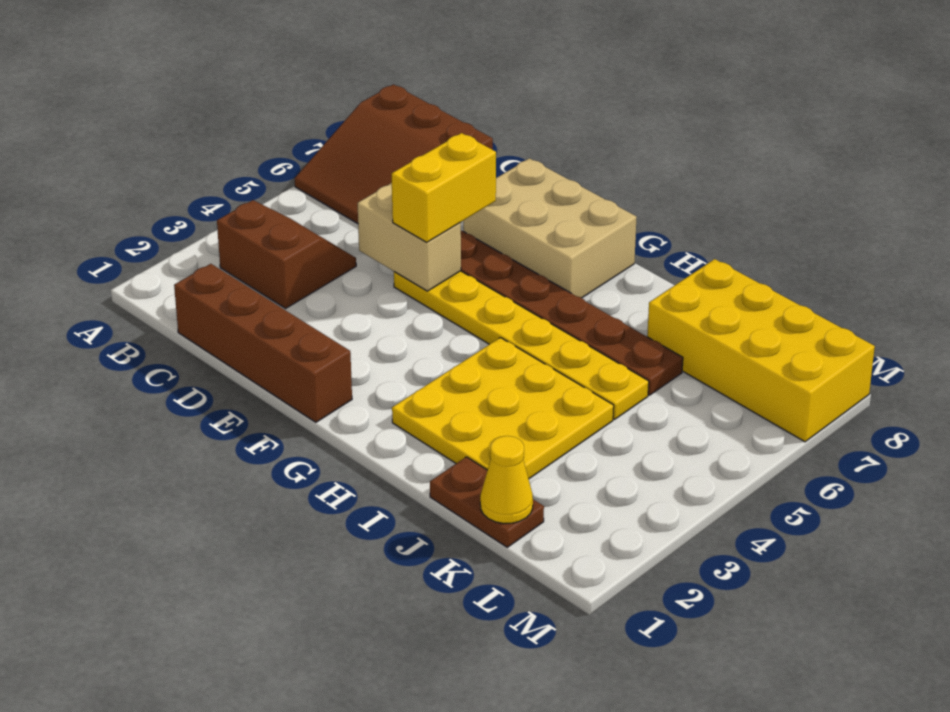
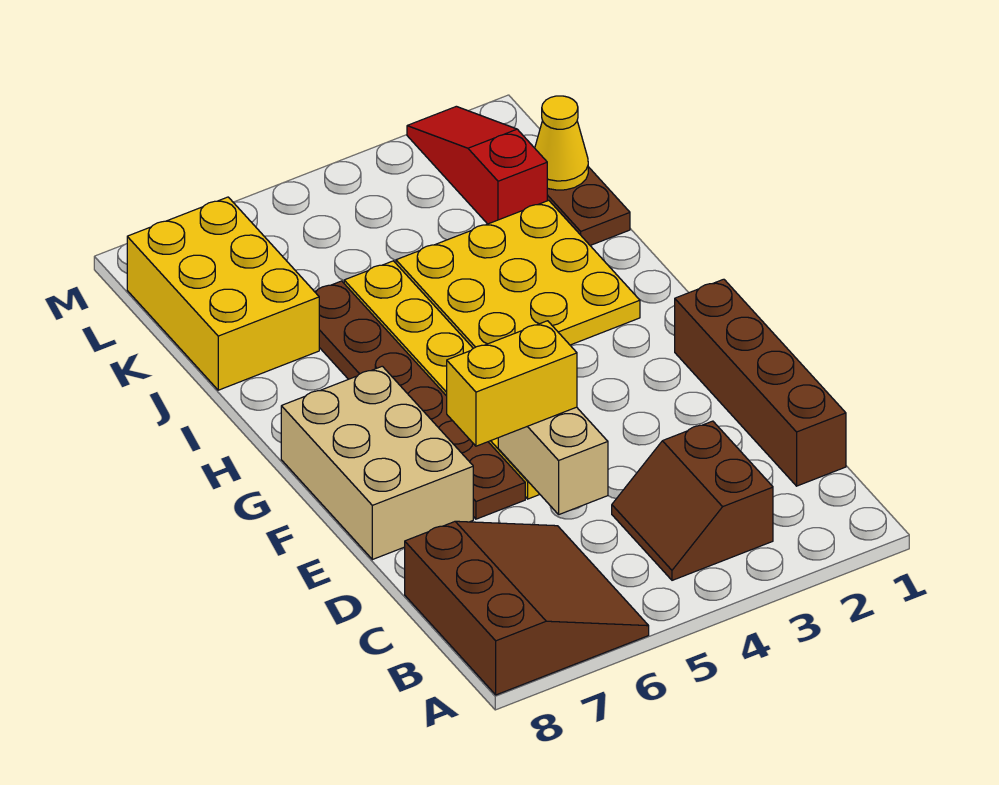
yellow 2x4 brick [647,259,875,442] -> yellow 2x3 brick [127,197,319,390]
none -> red 1x3 slope [407,106,547,224]

